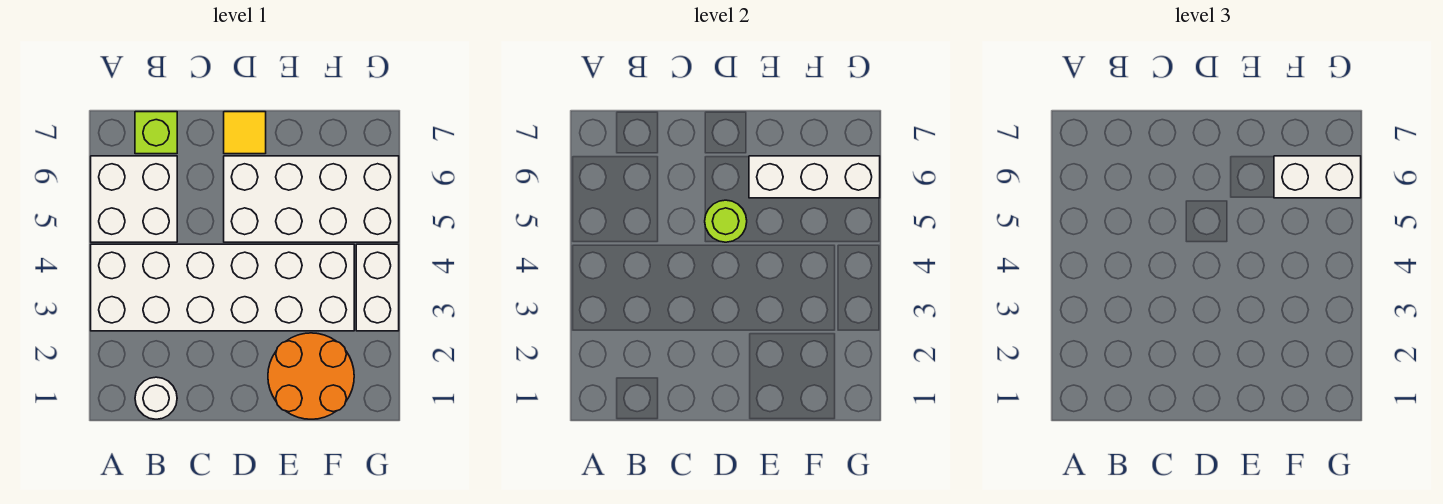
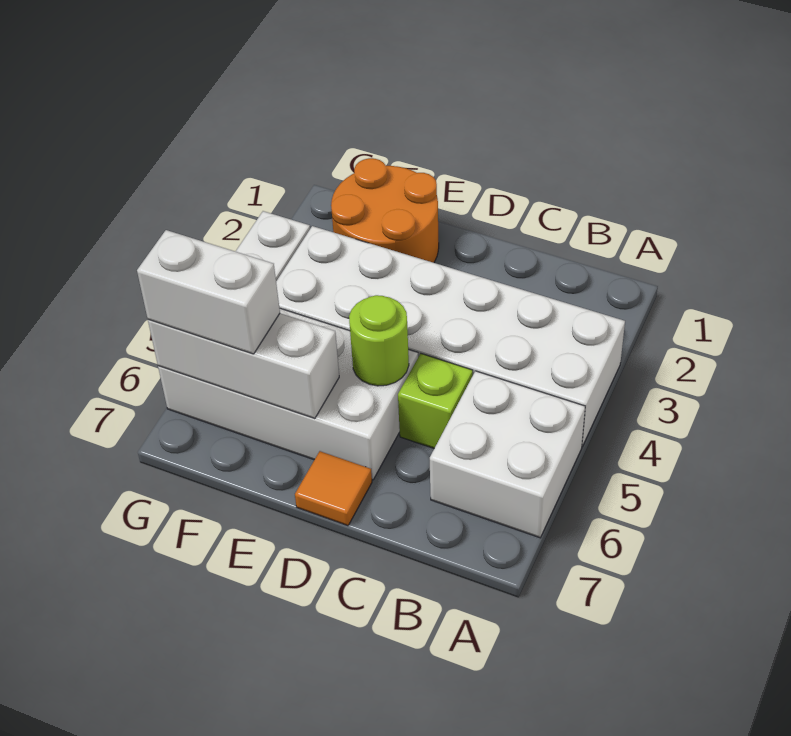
white 1x1 round brick [135,377,177,419] -> none
lime 1x1 brick [135,112,177,154] -> lime 1x1 brick moved to [398,354,473,448]
yellow 1x1 tile [224,112,266,154] -> orange 1x1 tile [295,451,372,526]

